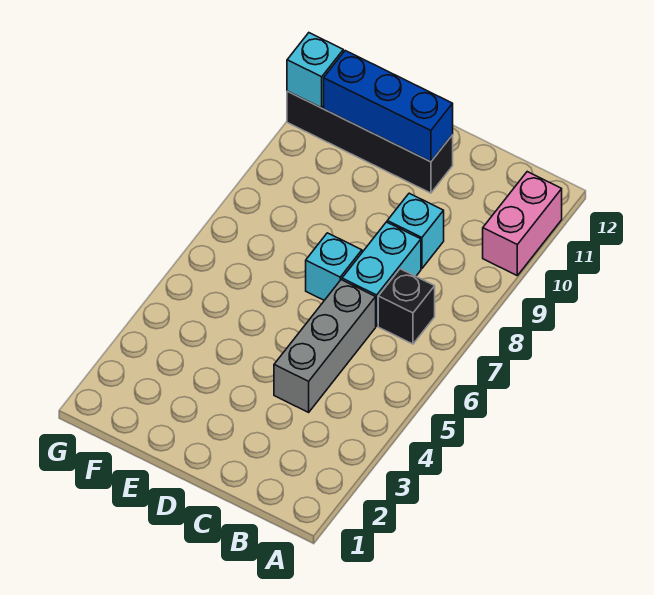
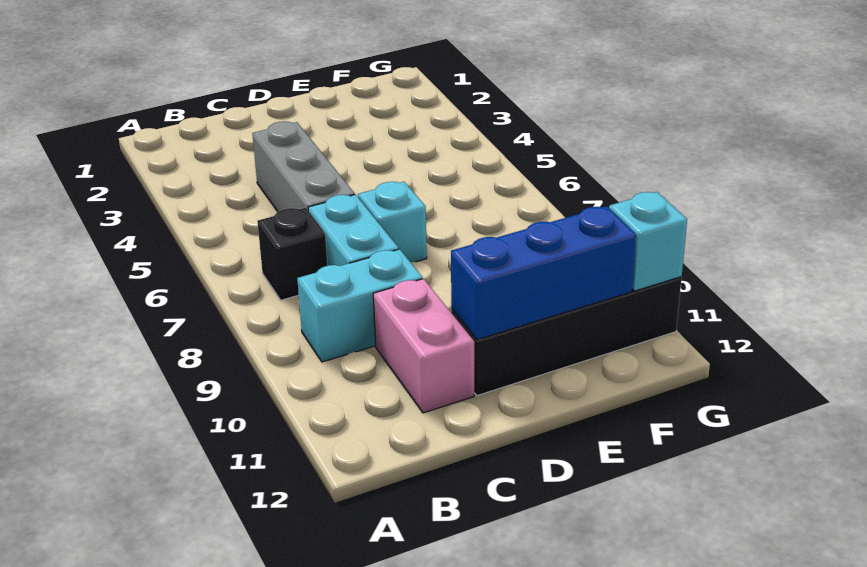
pink 1x2 brick [483,172,562,275] -> pink 1x2 brick moved to [373,279,474,413]
cyan 1x1 brick [387,193,444,269] -> cyan 1x2 brick [297,249,423,362]

